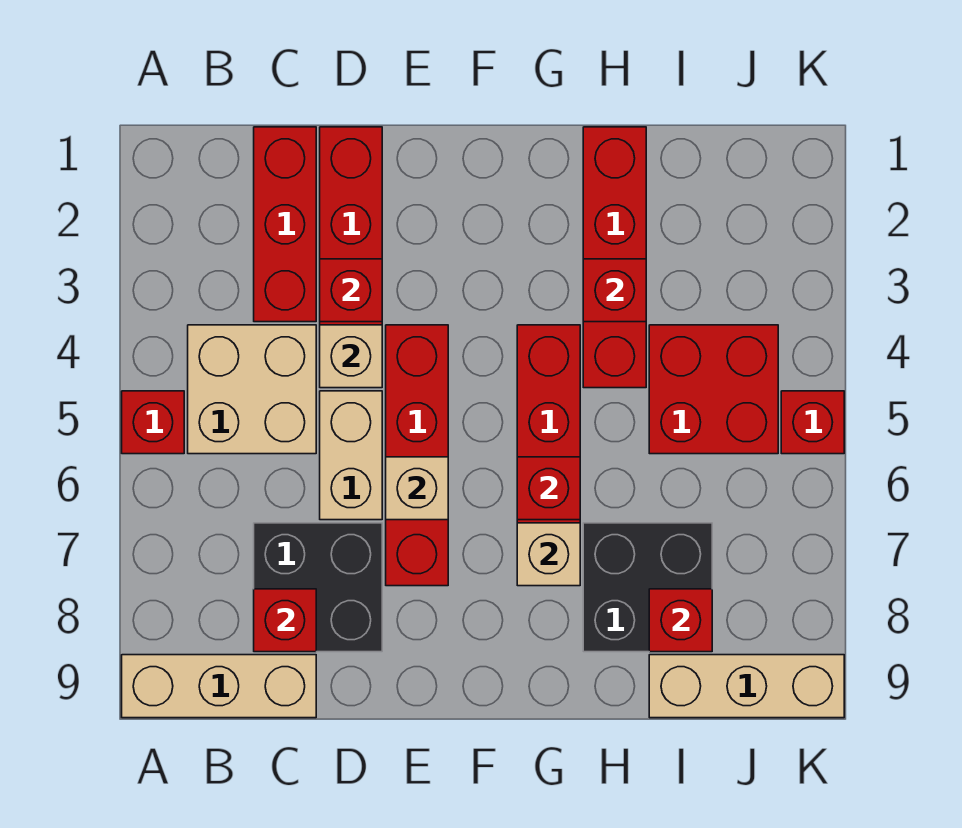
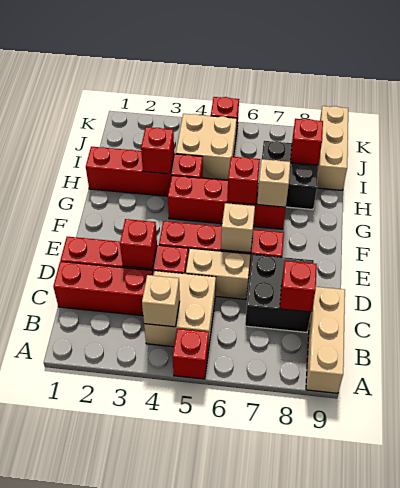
tan 1x1 brick [320,325,382,388] -> tan 1x1 brick moved to [142,275,180,327]
red 2x2 brick [649,325,778,454] -> tan 2x2 brick [176,114,237,180]

